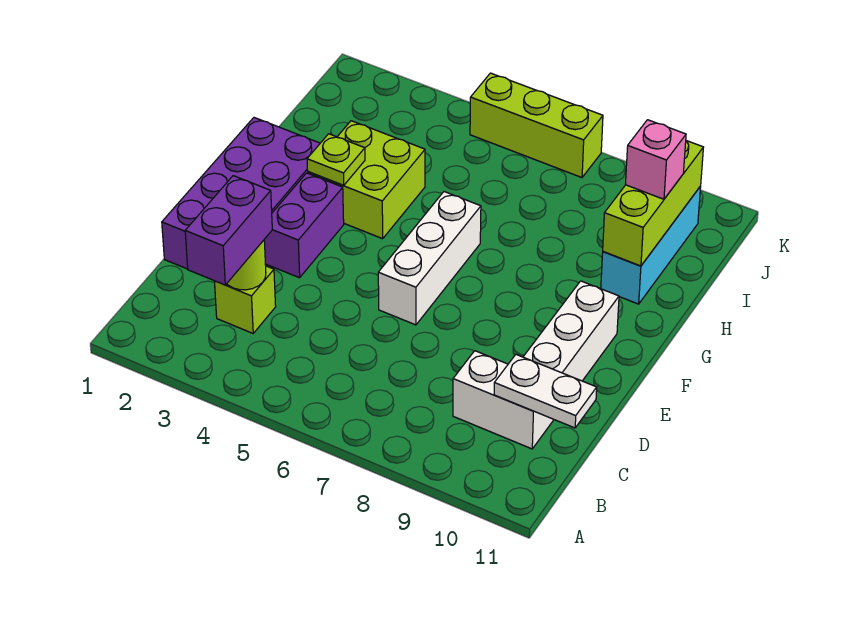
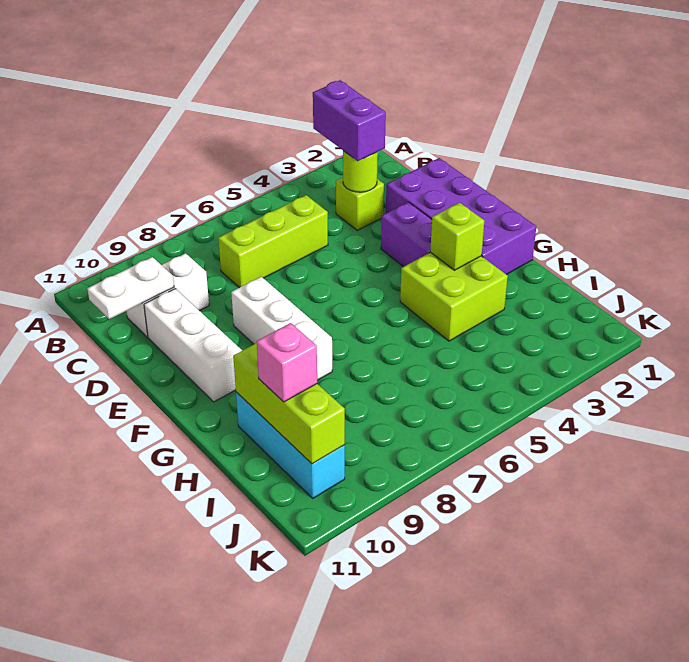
white 1x3 brick [378,192,481,325] -> white 1x3 brick moved to [231,277,332,380]
lime 1x1 plate [307,134,365,186] -> lime 1x1 brick [430,203,484,270]
lime 1x3 brick [470,73,603,177] -> lime 1x3 brick moved to [218,195,328,288]

